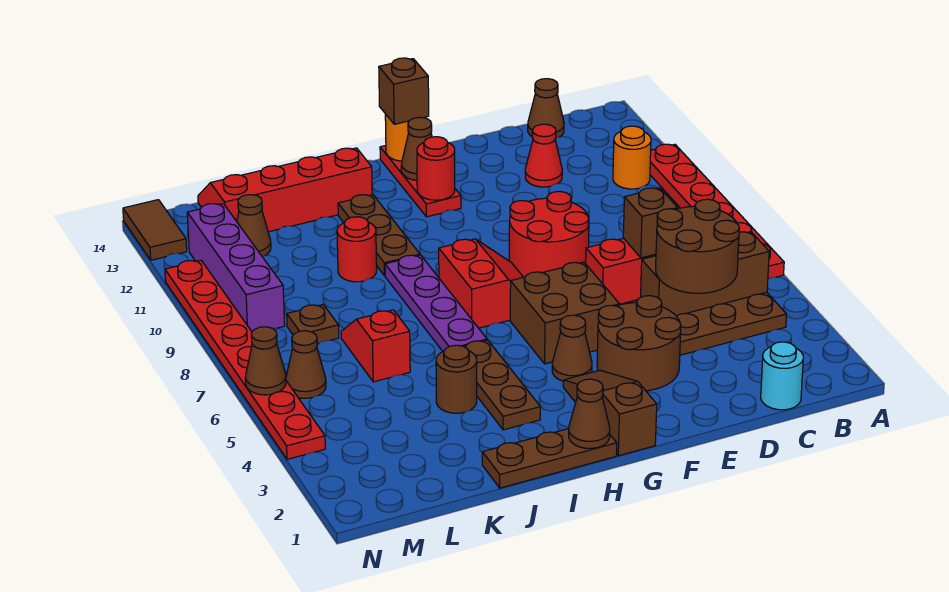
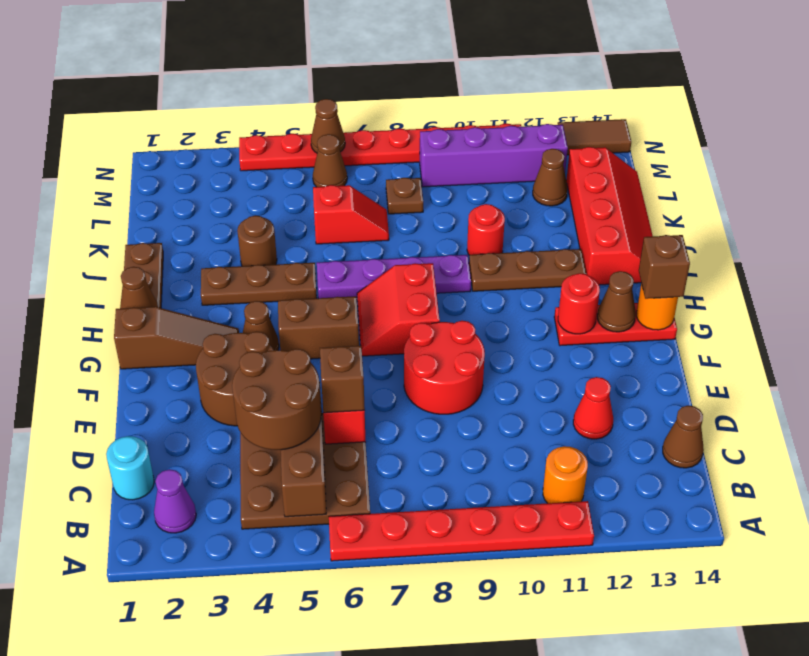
none -> purple 1x1 cone [154,469,196,533]
brown 2x2 brick [510,262,619,364] -> brown 1x2 brick [278,296,359,359]
red 2x2 slope [439,239,523,328] -> red 2x2 slope turned to [357,263,440,356]

